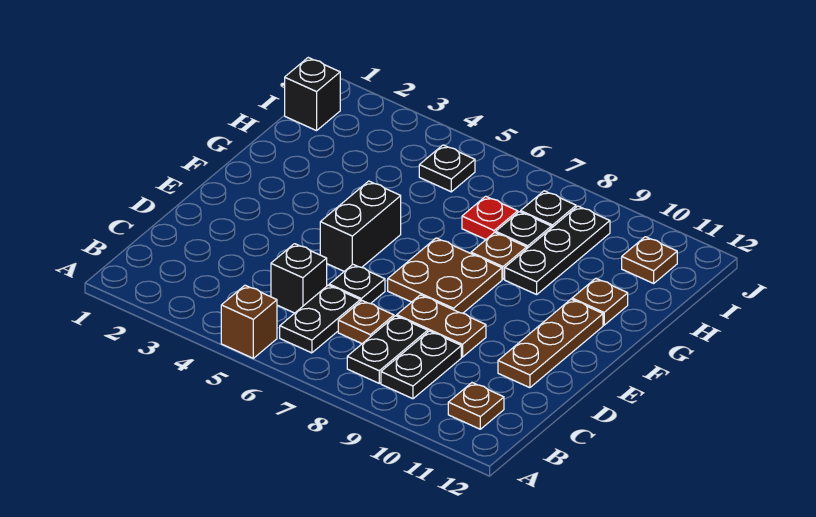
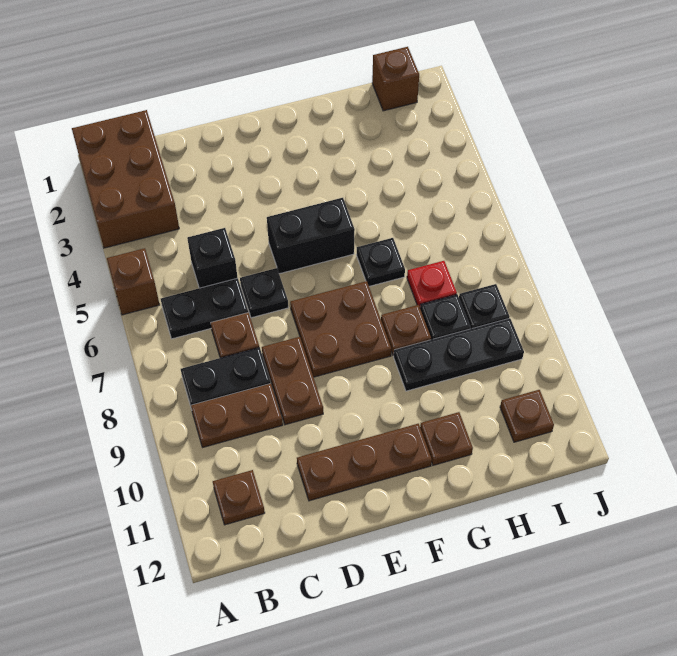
none -> brown 2x3 brick [72,110,179,248]
black 1x2 plate [381,331,461,399] -> brown 1x2 plate [191,384,283,447]
black 1x1 brick [285,58,340,131] -> brown 1x1 brick [372,47,419,111]
black 1x1 plate [419,145,475,192] -> black 1x1 plate moved to [356,238,405,286]

